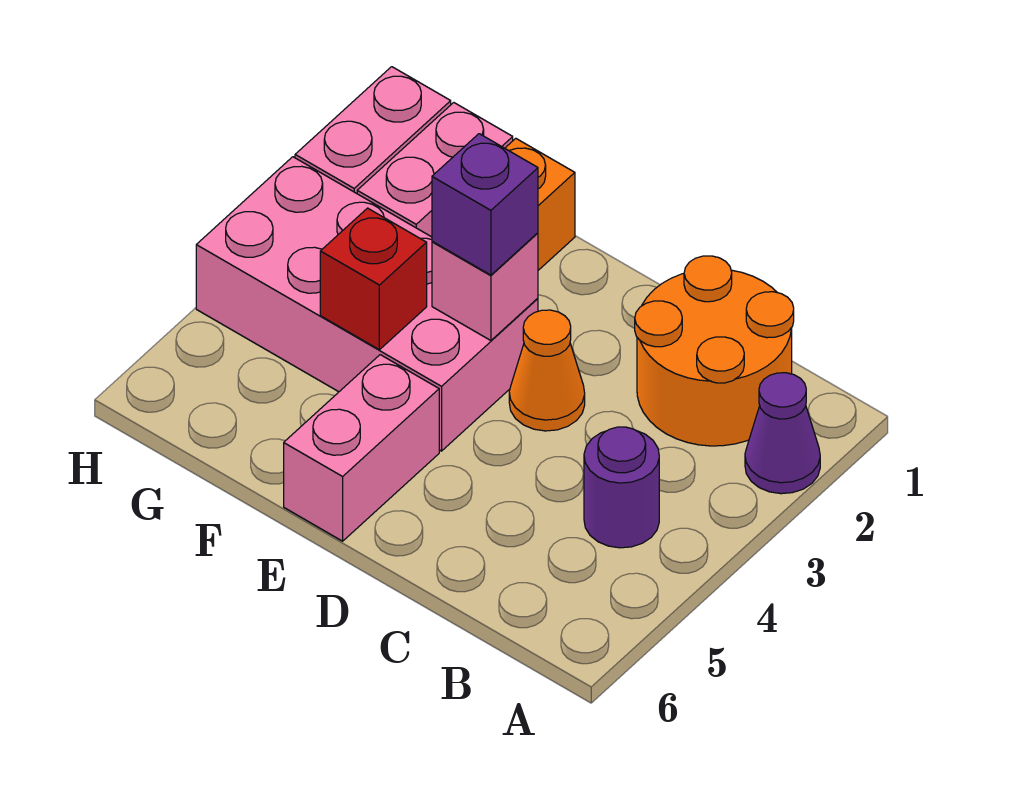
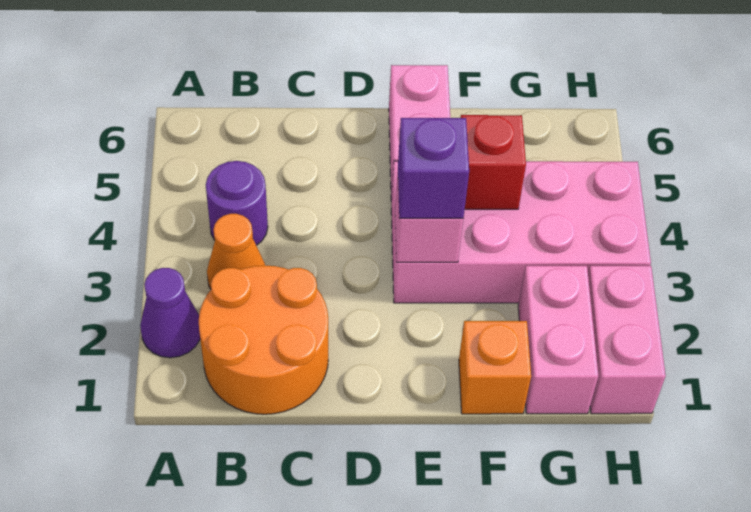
orange 1x1 cone [509,310,585,431] -> orange 1x1 cone moved to [207,214,265,289]

